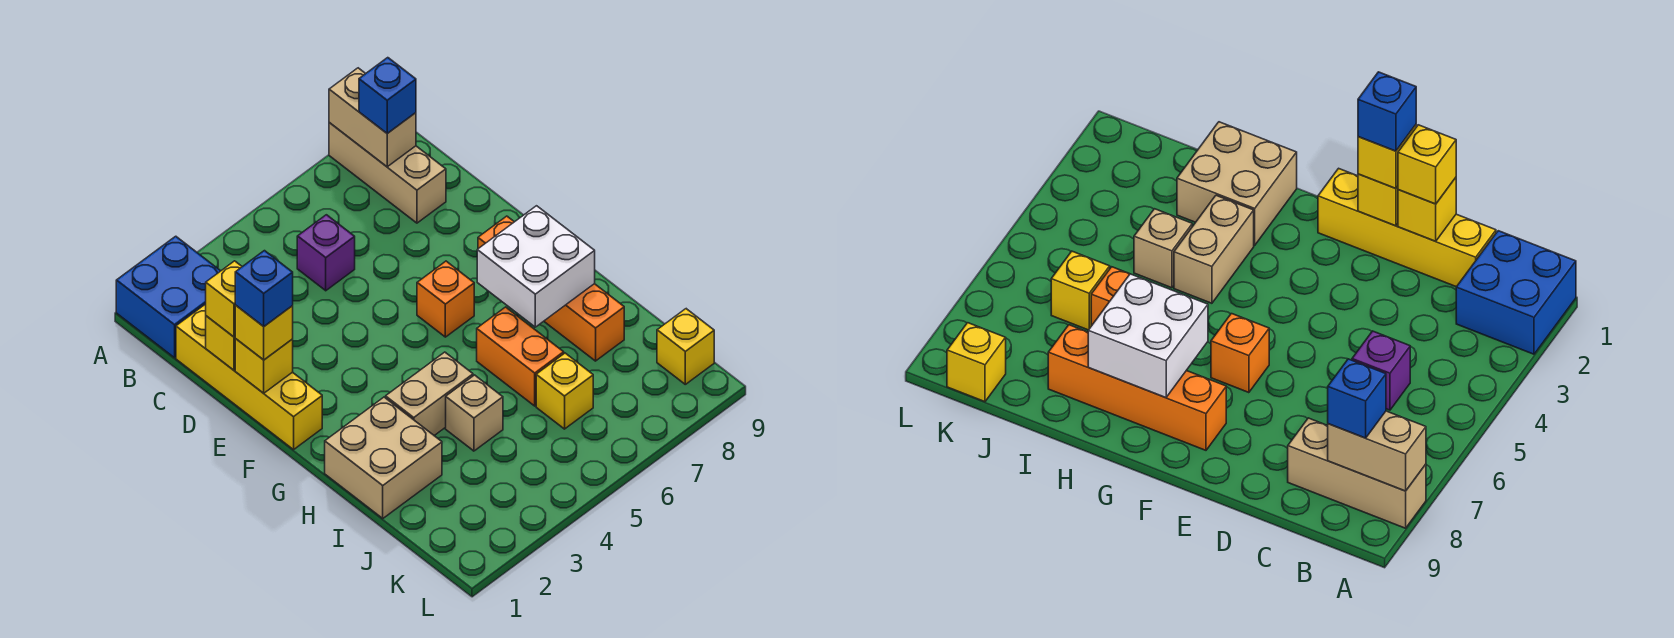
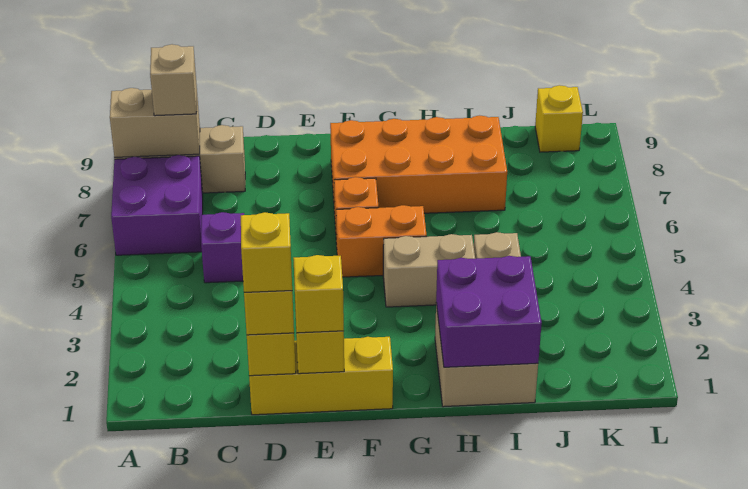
blue 2x2 brick [116,236,220,358] -> none
none -> purple 2x2 brick [111,155,203,255]
blue 1x1 brick [359,58,416,133] -> tan 1x1 brick [150,44,197,116]
yellow 1x4 brick [176,305,322,450] -> yellow 1x3 brick [249,337,393,415]
blue 1x1 brick [235,251,293,326] -> none
orange 1x4 brick [478,216,624,361] -> orange 2x4 brick [330,116,507,213]
white 2x2 brick [477,206,595,327] -> none
none -> purple 2x2 brick [436,256,542,367]
tan 1x2 brick [386,352,473,436] -> tan 1x2 brick turned to [383,234,475,307]
orange 1x2 brick [477,307,564,406] -> orange 1x2 brick moved to [336,205,427,277]
yellow 1x1 brick [536,353,593,429] -> yellow 1x1 brick moved to [241,212,292,292]

